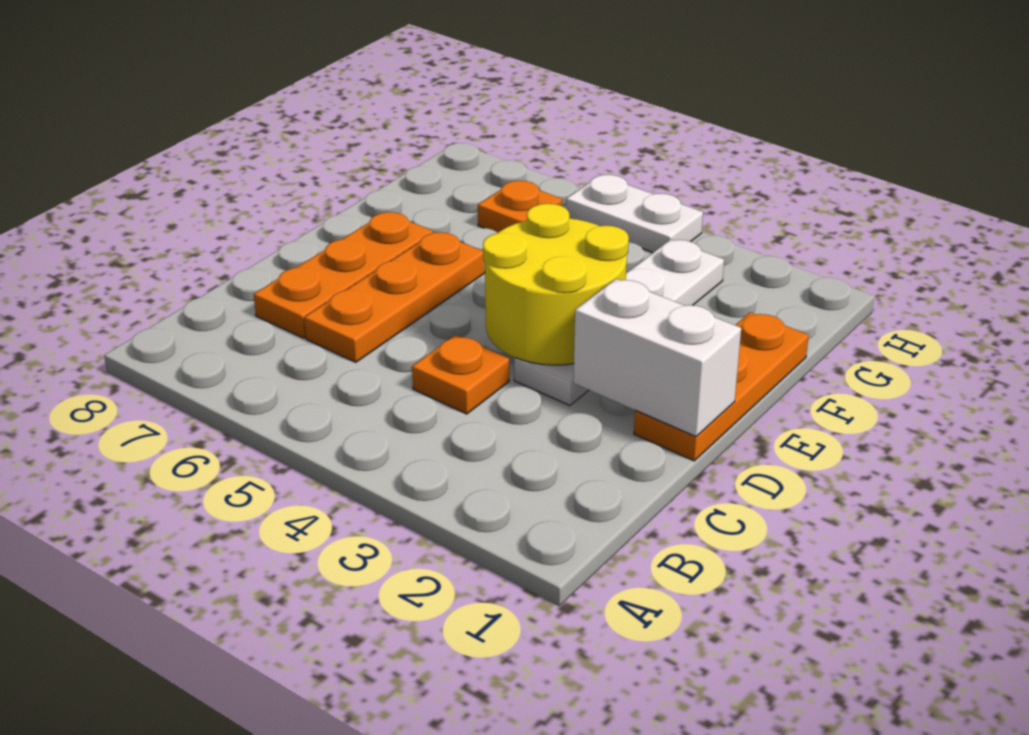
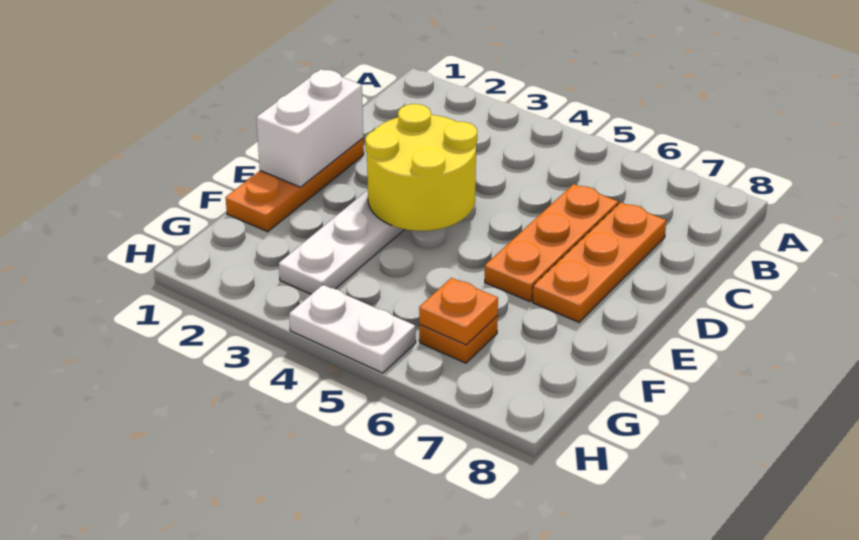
orange 1x1 plate [412,335,509,414] -> orange 1x1 plate moved to [419,278,498,345]
white 1x2 brick [573,279,741,437] -> white 1x2 brick turned to [256,69,363,187]

